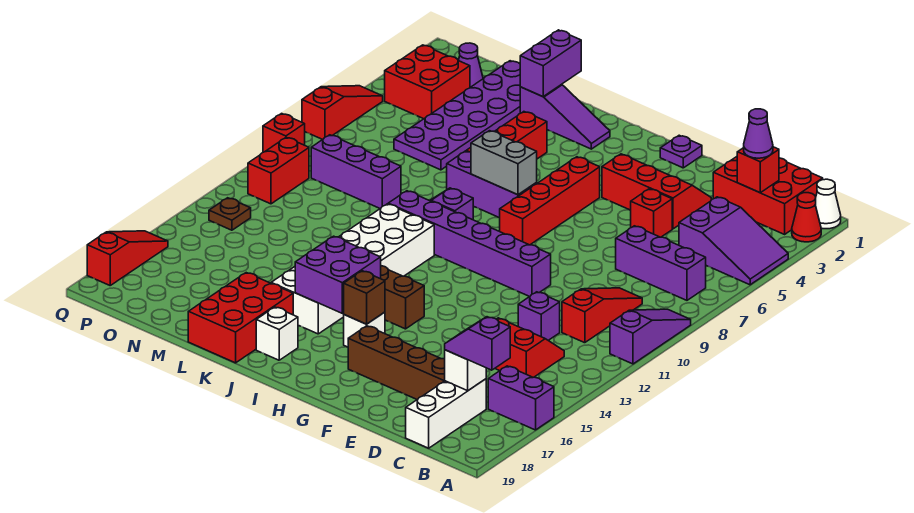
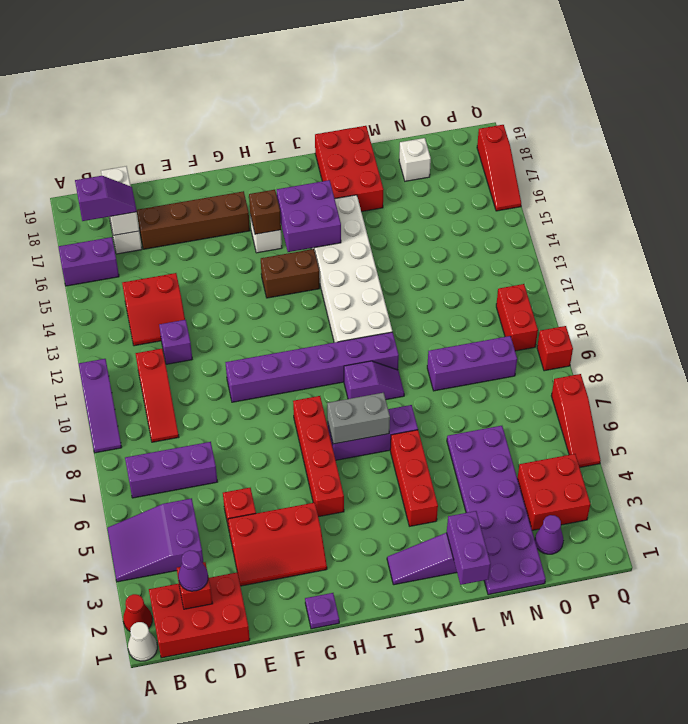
white 1x1 brick [256,307,298,360] -> white 1x1 brick moved to [399,138,431,181]
brown 1x1 plate [209,198,251,230] -> none

